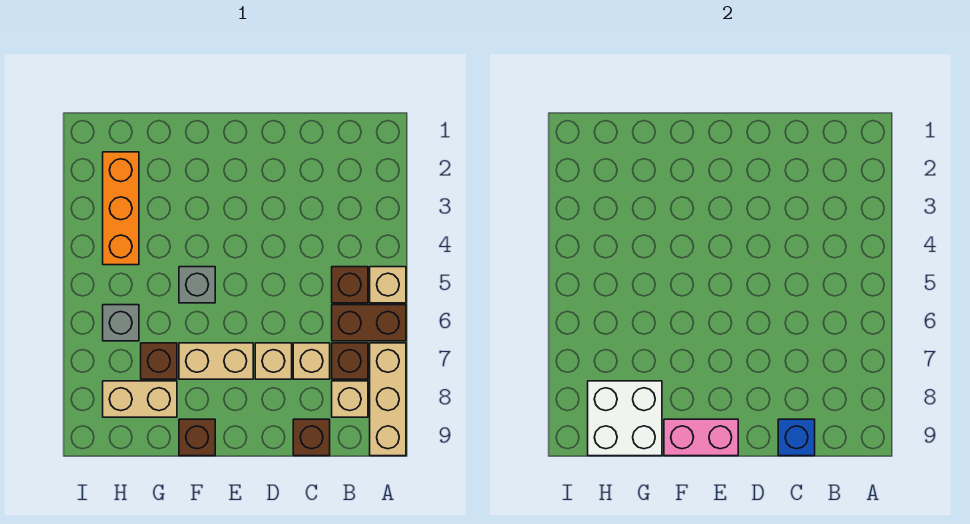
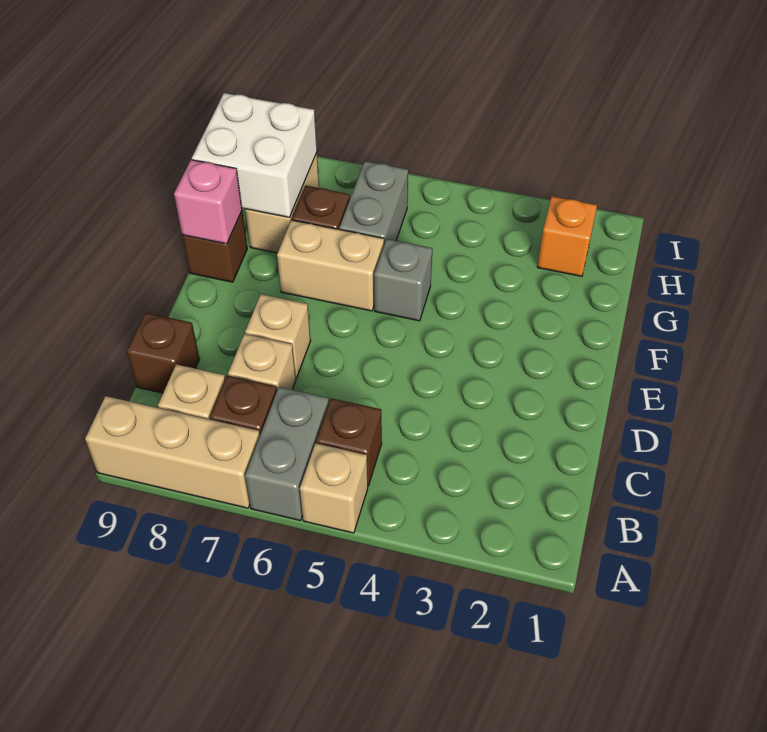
brown 1x2 brick [332,305,406,341] -> grey 1x2 brick [245,387,329,521]
blue 1x1 brick [778,419,815,456] -> none
tan 1x2 brick [179,343,253,379] -> tan 1x2 brick turned to [277,220,384,311]
pink 1x2 brick [664,419,738,456] -> pink 1x1 brick [174,160,242,244]
orange 1x3 brick [103,152,139,265] -> orange 1x1 brick [537,196,597,276]
grey 1x1 brick [103,305,139,341] -> grey 1x2 brick [339,161,408,244]

